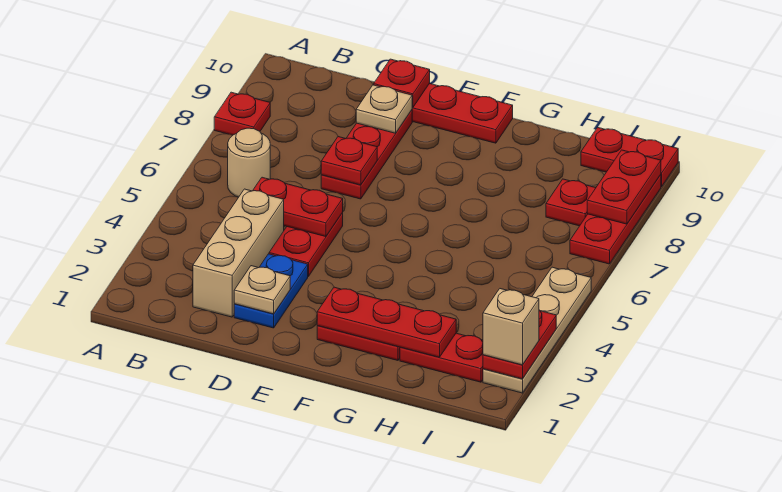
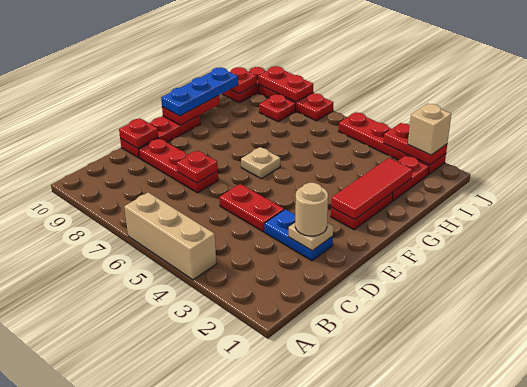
red 1x1 plate [214,92,270,135] -> red 1x1 plate moved to [231,67,257,94]
tan 1x1 round brick [228,128,270,197] -> tan 1x1 round brick moved to [295,183,328,236]
tan 1x3 brick [193,189,284,317] -> tan 1x3 brick moved to [124,192,216,280]
red 1x2 plate [253,177,343,237] -> red 1x2 plate moved to [162,96,219,125]
tan 1x1 plate [356,85,412,133] -> tan 1x1 plate moved to [241,147,280,179]
red 1x3 plate [317,287,456,357] -> red 1x3 tile [331,158,412,220]
none -> blue 1x3 plate [161,67,238,116]
tan 1x4 plate [483,267,591,393] -> red 1x4 plate [339,112,446,174]

